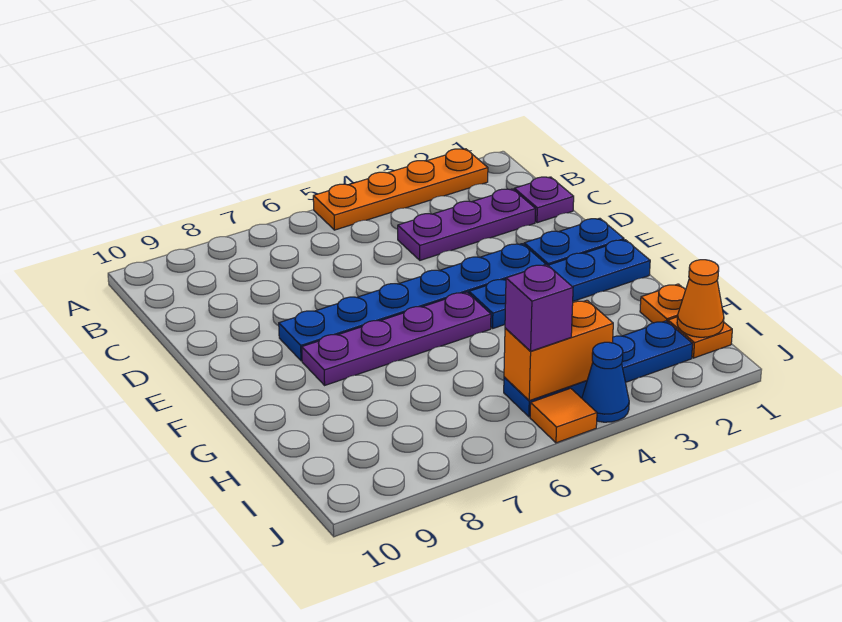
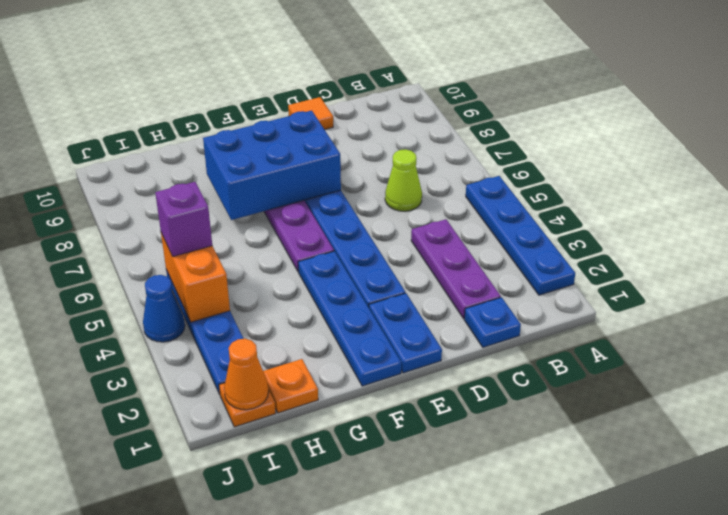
orange 1x4 plate [313,149,488,230] -> blue 1x4 plate [466,176,575,295]
purple 1x1 plate [514,177,574,223] -> blue 1x1 plate [464,297,521,347]
none -> lime 1x1 cone [385,149,422,211]
none -> blue 2x3 brick [203,111,341,220]
orange 1x1 tile [530,388,597,443] -> orange 1x1 tile moved to [288,97,333,130]

